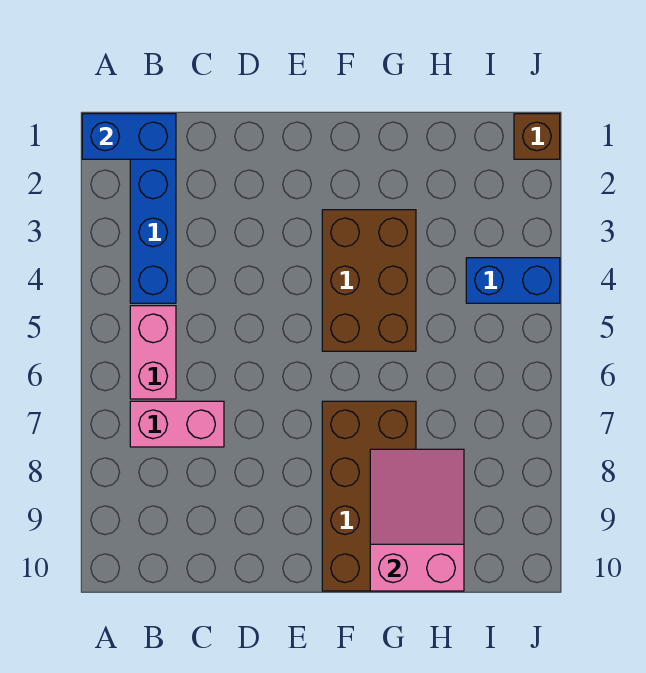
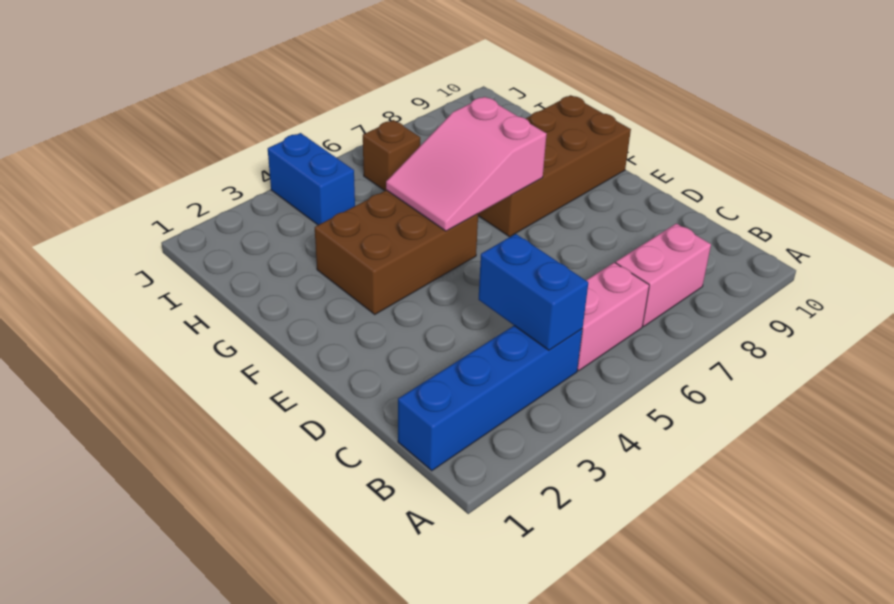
blue 1x2 brick [82,114,176,159] -> blue 1x2 brick moved to [478,234,588,350]
pink 1x2 brick [130,401,224,447] -> pink 1x2 brick turned to [616,223,711,326]
pink 2x3 slope [370,449,464,591] -> pink 2x3 slope moved to [386,97,547,231]
brown 1x1 brick [514,114,560,159] -> brown 1x1 brick moved to [363,120,420,191]

